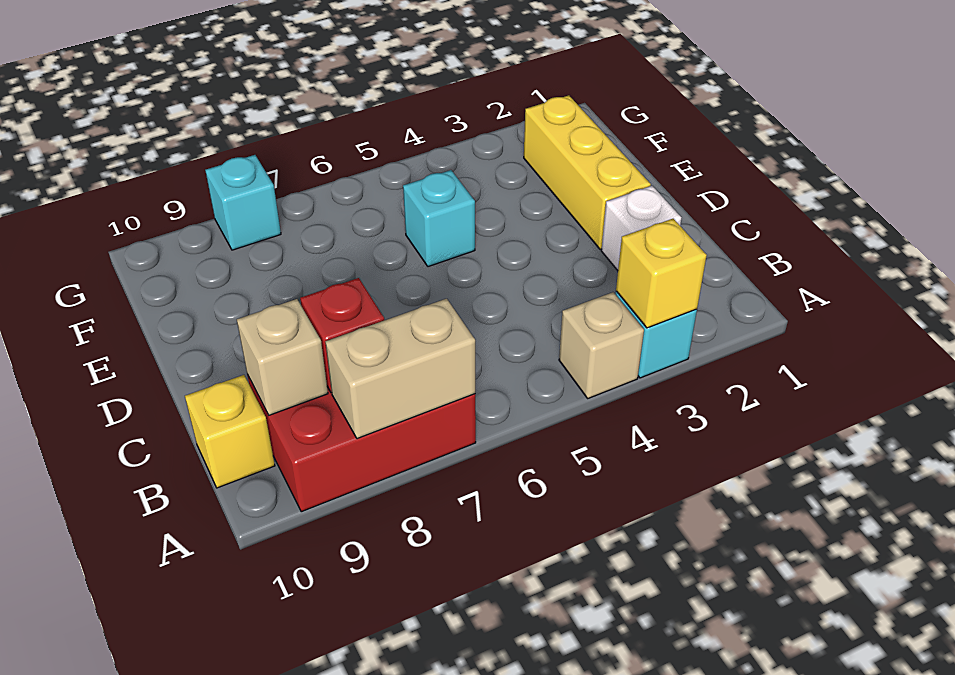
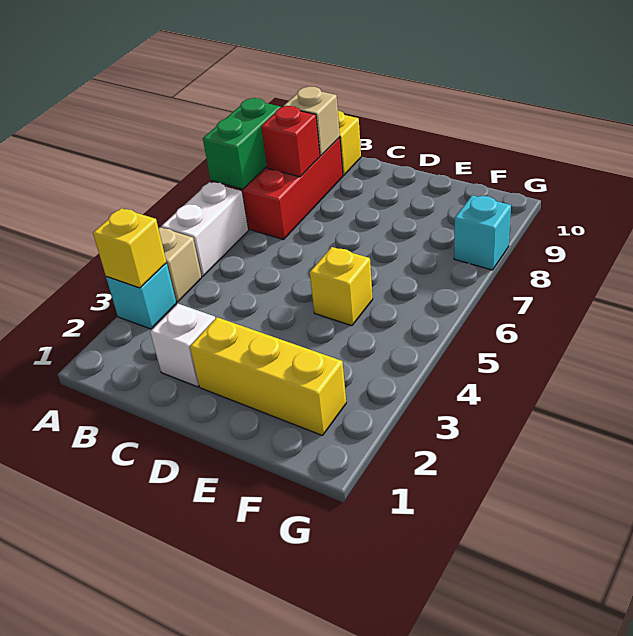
none -> white 1x2 brick [161,182,248,277]
tan 1x2 brick [325,299,475,439] -> green 1x2 brick [203,98,281,189]
cyan 1x1 brick [403,170,475,267] -> yellow 1x1 brick [310,247,373,326]

